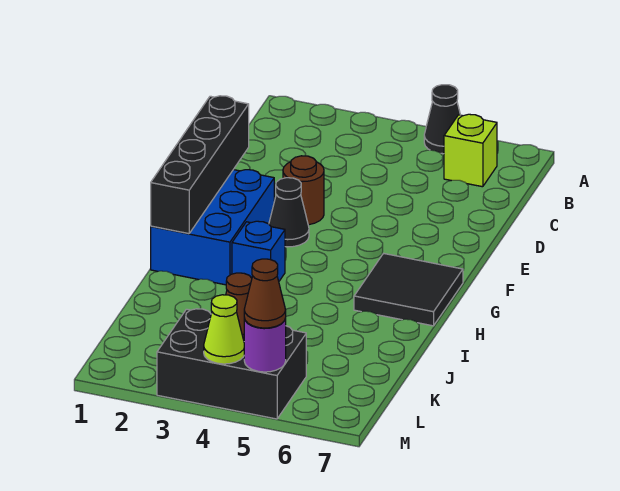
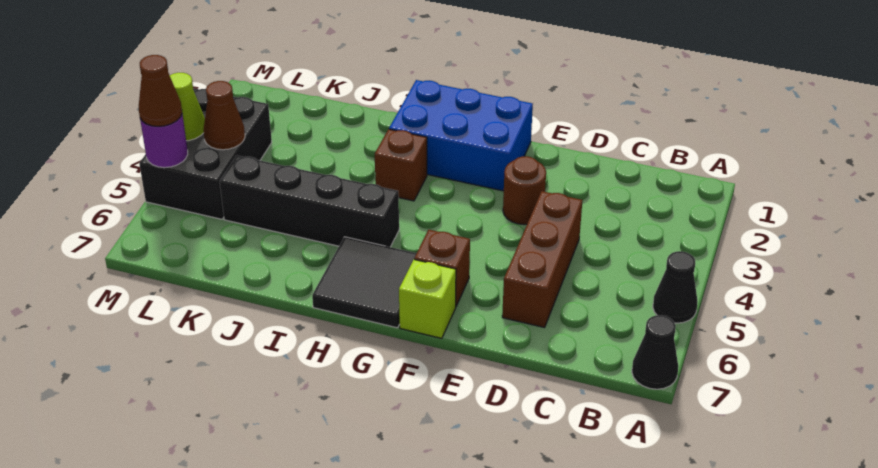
lime 1x1 brick [444,114,497,187] -> lime 1x1 brick moved to [399,260,456,338]
none -> brown 1x3 brick [502,191,582,328]
black 1x4 brick [151,96,249,234] -> black 1x4 brick moved to [219,155,399,247]
black 1x1 cone [269,178,309,247] -> black 1x1 cone moved to [632,315,678,389]
none -> brown 1x1 brick [414,230,470,306]
blue 1x1 brick [232,221,285,281] -> brown 1x1 brick [375,129,427,201]

